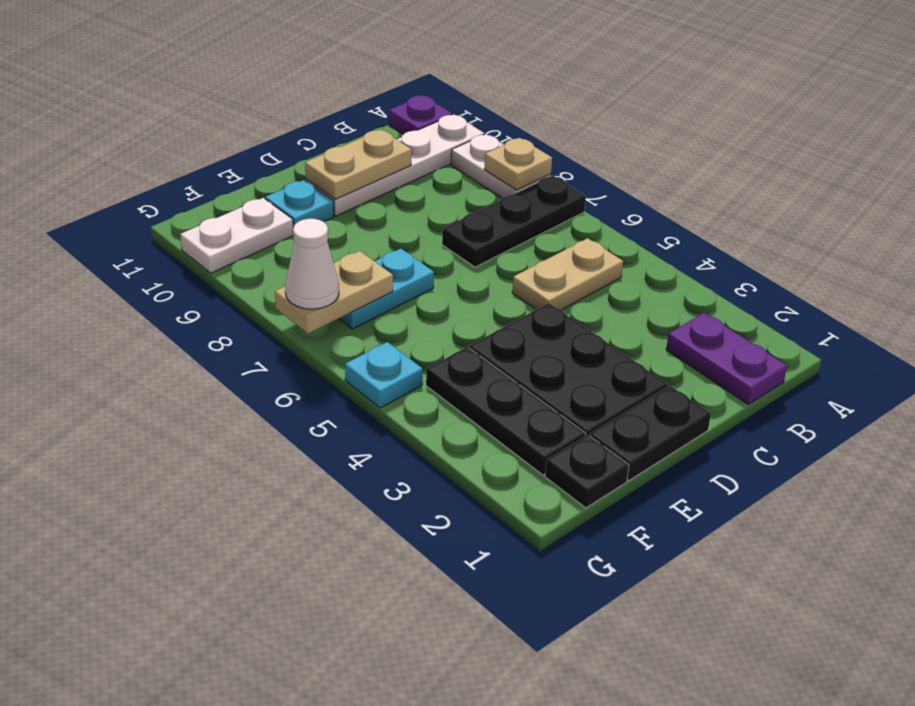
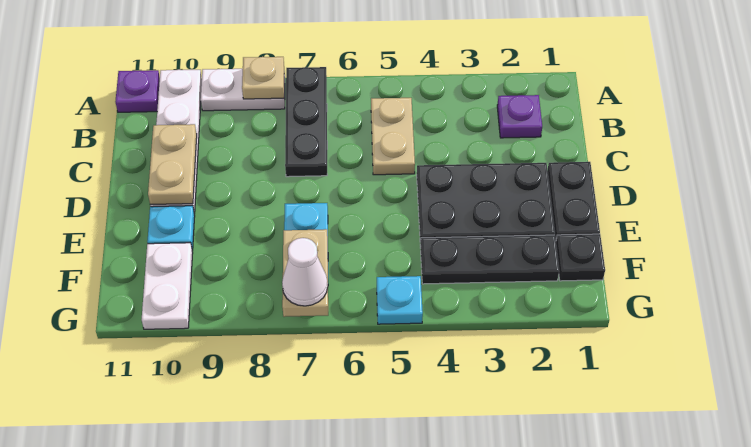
purple 1x2 plate [666,313,787,405] -> purple 1x1 plate [497,95,542,138]

